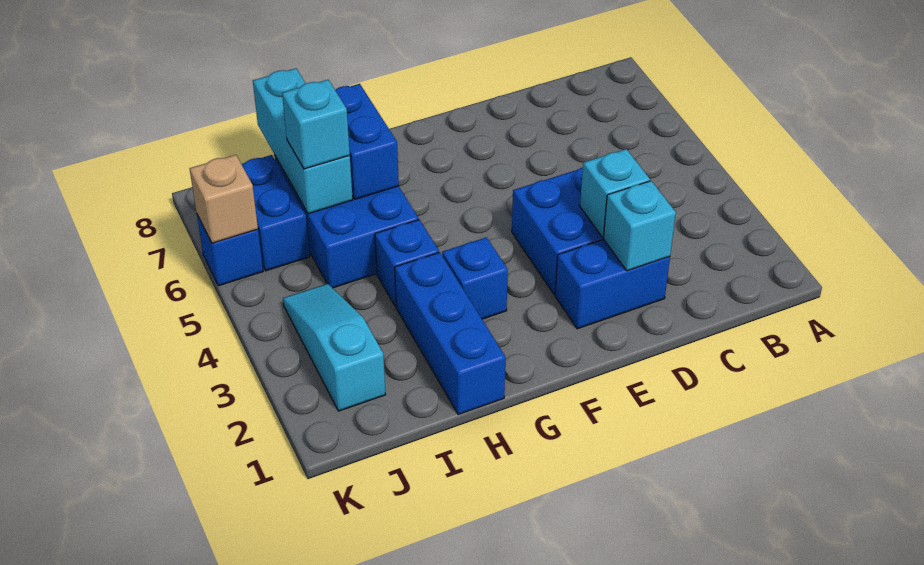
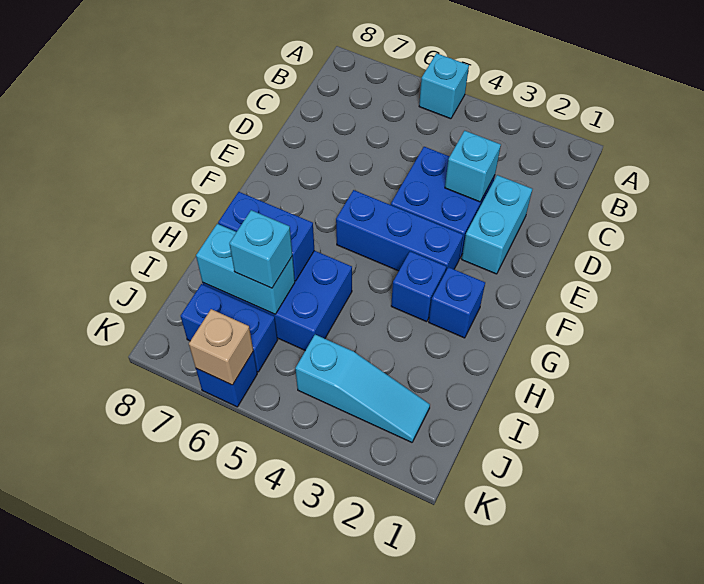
blue 1x2 brick [555,239,670,329] -> cyan 1x2 brick [462,175,532,274]
cyan 1x1 brick [604,181,676,271] -> cyan 1x1 brick moved to [419,53,469,119]
blue 1x3 brick [395,252,505,415] -> blue 1x3 brick moved to [336,190,463,271]
blue 1x1 brick [375,220,439,307] -> blue 1x1 brick moved to [429,267,485,338]
cyan 1x3 brick [253,68,353,214] -> cyan 1x2 brick [196,224,295,314]
cyan 1x3 slope [283,284,385,411] -> cyan 1x3 slope turned to [295,335,430,442]

